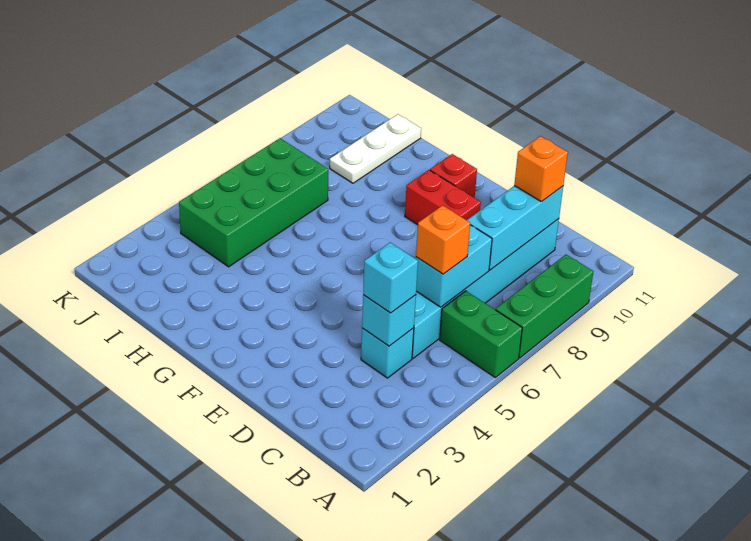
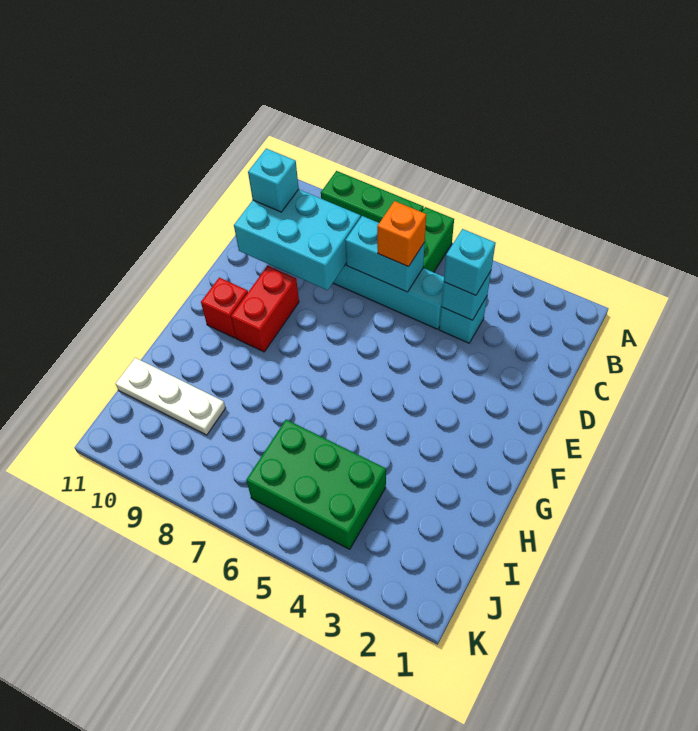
cyan 1x3 brick [467,186,563,270] -> cyan 2x3 brick [234,189,361,290]
orange 1x1 brick [514,136,568,202] -> cyan 1x1 brick [248,148,299,212]
green 2x4 brick [179,138,328,267] -> green 2x3 brick [246,420,386,549]

